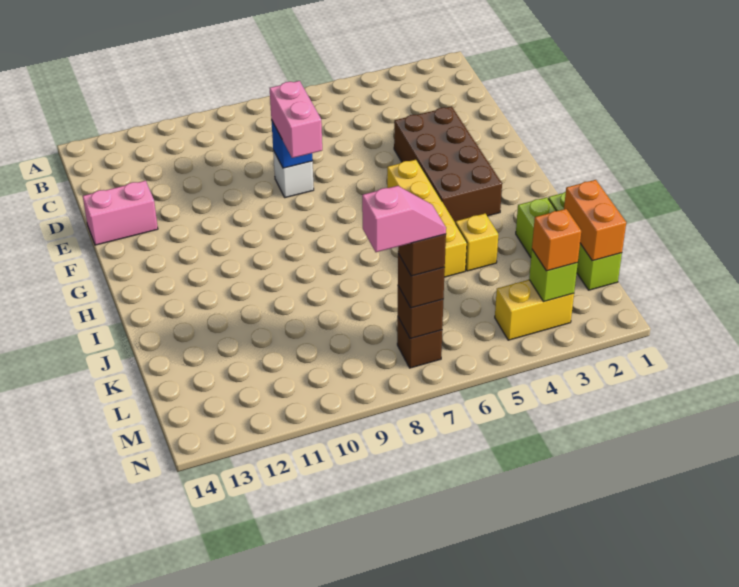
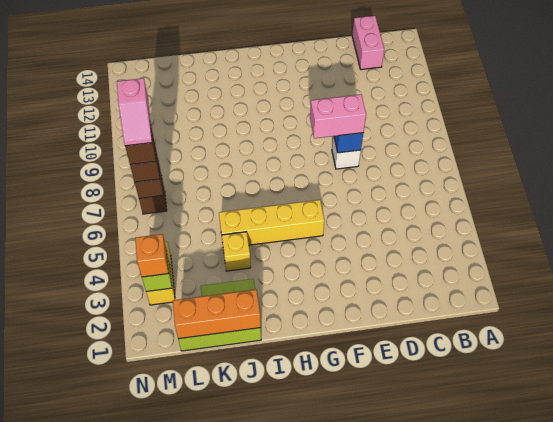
brown 2x4 brick [394,106,502,223] -> none
pink 1x2 brick [83,181,158,245] -> pink 1x2 brick moved to [352,16,384,69]
orange 1x2 brick [564,180,626,261] -> orange 1x3 brick [173,289,261,339]

